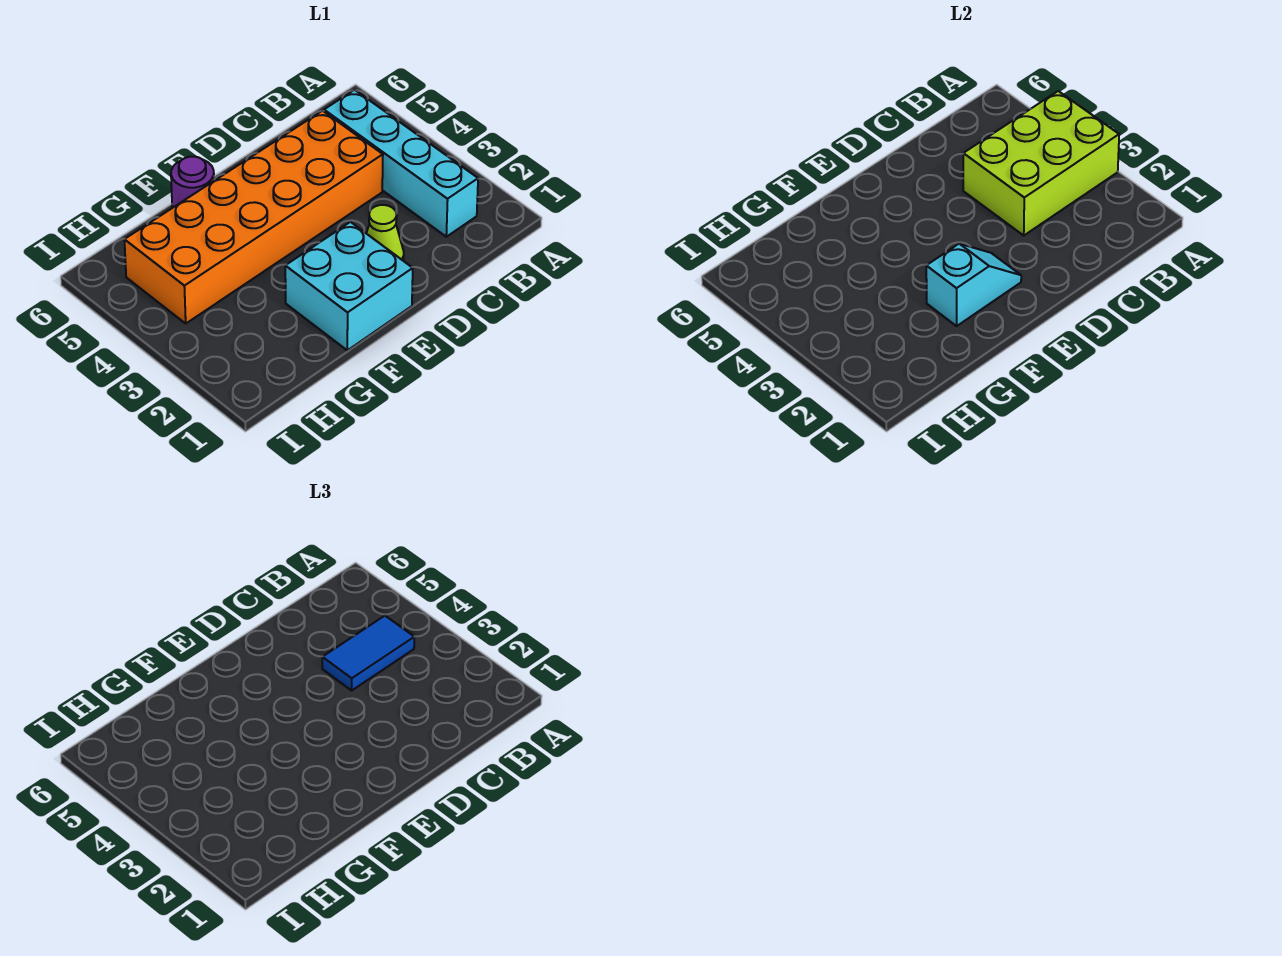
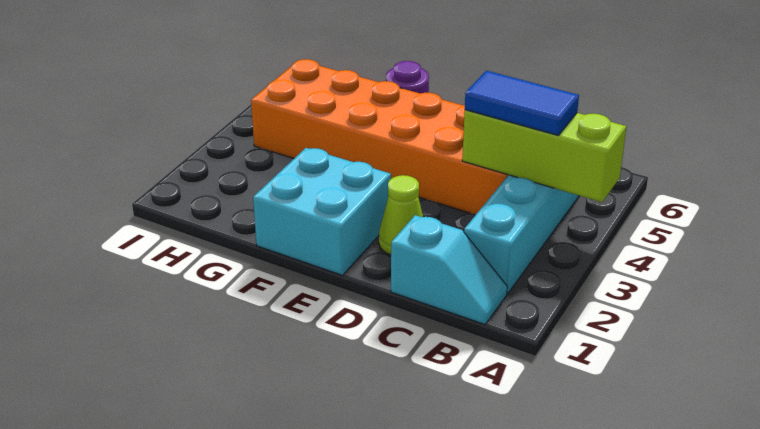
lime 2x3 brick [963,91,1119,235] -> lime 1x3 brick [462,110,626,202]
cyan 1x2 slope [926,244,1021,326] -> cyan 1x2 slope moved to [391,215,507,324]

